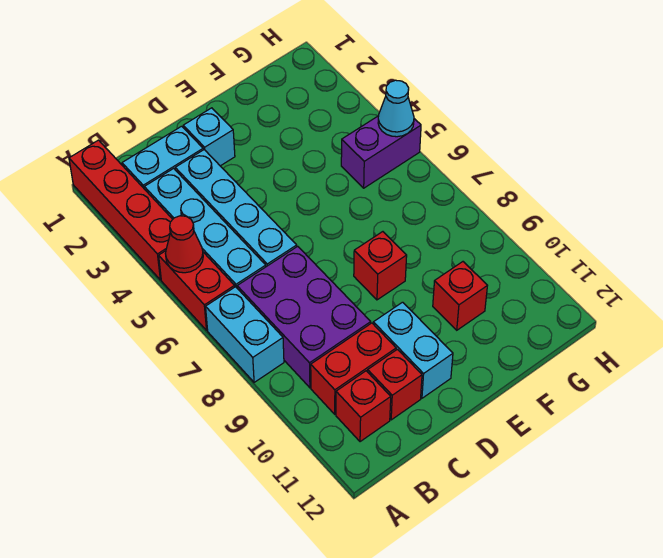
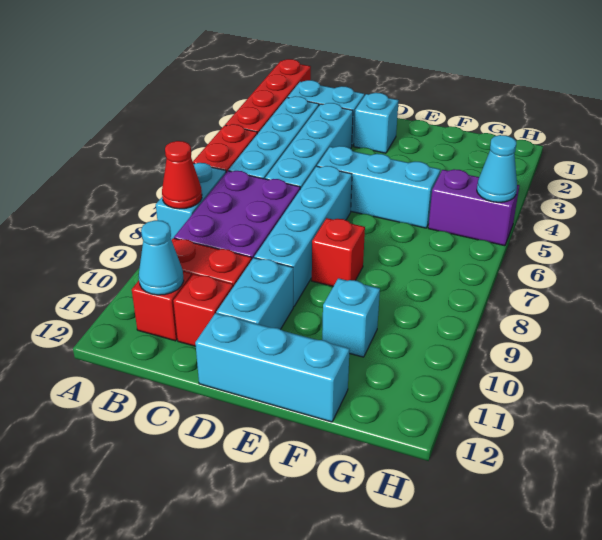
red 1x1 cone [165,216,203,273] -> red 1x1 cone moved to [162,141,202,209]
none -> cyan 1x1 cone [139,220,184,295]
none -> cyan 1x3 brick [317,146,440,228]
none -> cyan 1x4 brick [254,166,352,307]
none -> cyan 1x3 brick [195,313,350,422]
red 1x1 brick [433,262,487,330] -> cyan 1x1 brick [322,278,380,357]

